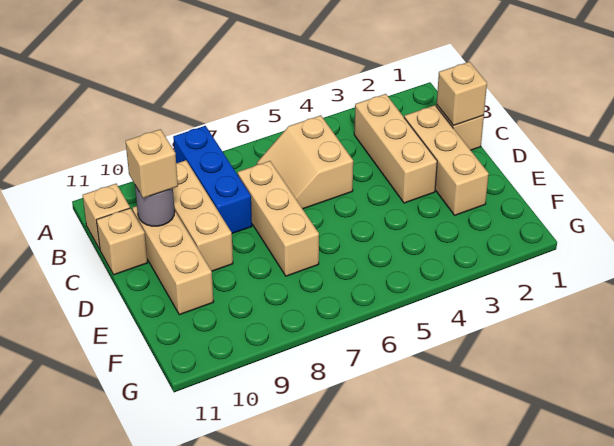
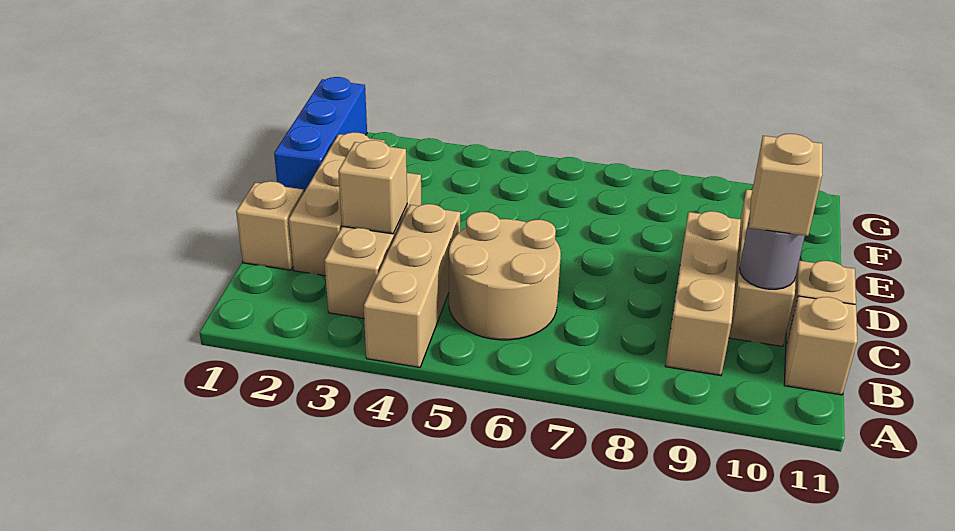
blue 1x3 brick [173,126,252,234] -> blue 1x3 brick moved to [274,77,367,192]
tan 2x2 slope [257,115,353,209] -> tan 2x2 round brick [449,212,561,340]
tan 1x1 brick [437,62,487,126] -> tan 1x1 brick moved to [338,140,407,234]
tan 1x3 brick [238,161,319,276] -> tan 1x3 brick moved to [364,204,460,367]

